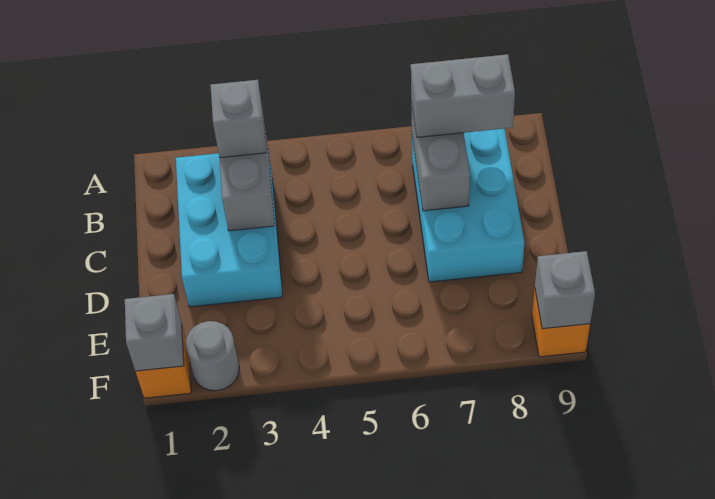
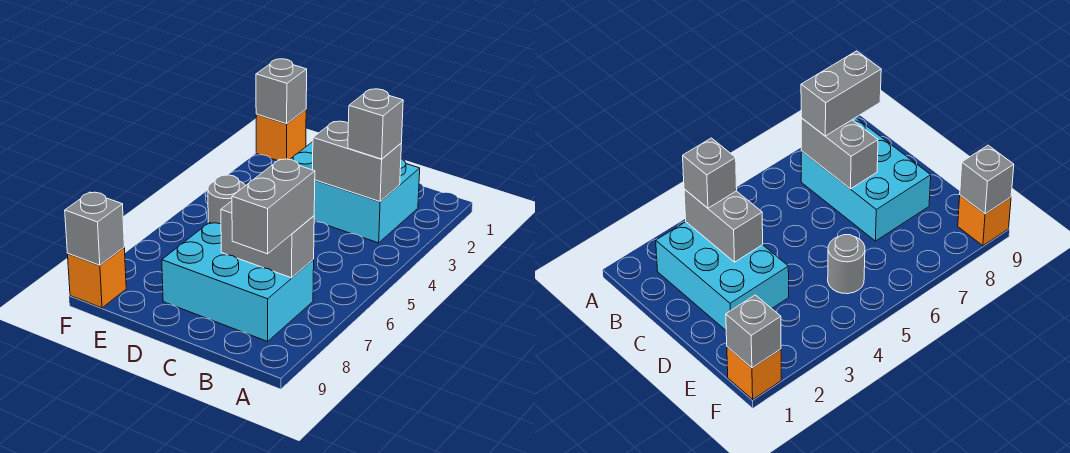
grey 1x1 round brick [185,321,239,391] -> grey 1x1 round brick moved to [208,175,245,224]

